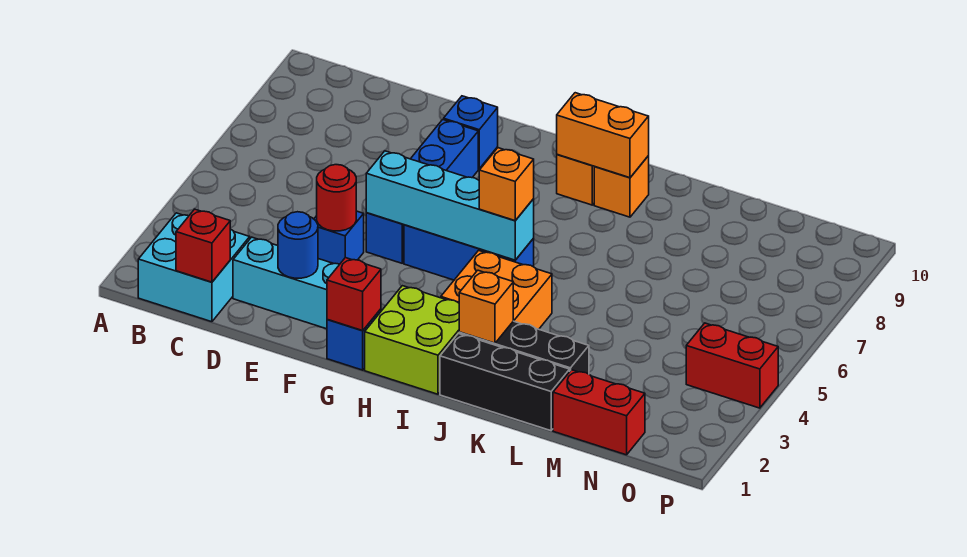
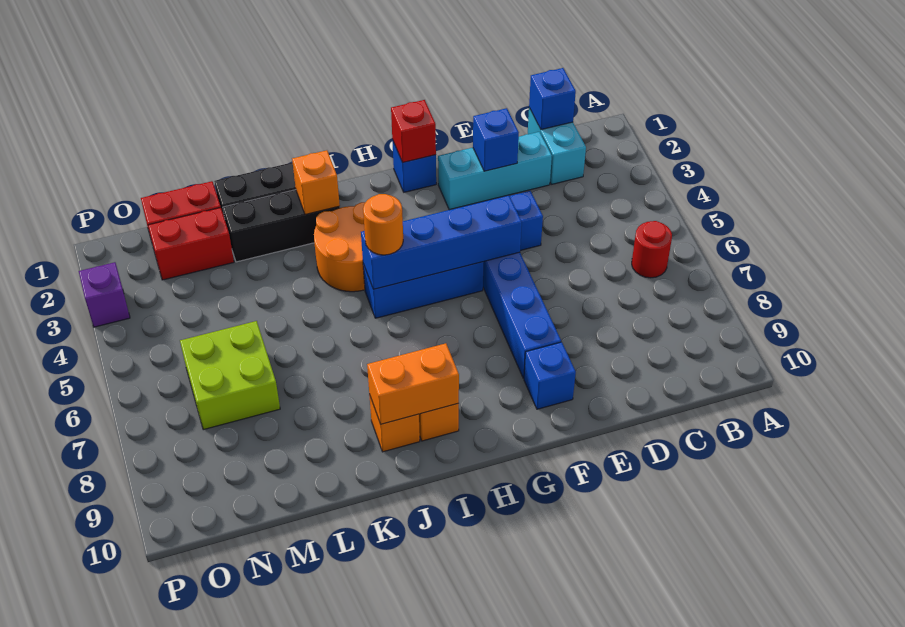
cyan 2x2 brick [138,213,250,322] -> cyan 1x2 brick [528,108,586,184]
red 1x1 brick [176,209,230,282] -> blue 1x1 brick [529,68,576,130]
blue 1x1 round brick [278,212,318,278] -> blue 1x1 brick [473,108,519,171]
red 1x1 round brick [317,165,356,231] -> red 1x1 round brick moved to [632,221,672,278]
cyan 1x4 brick [366,151,534,260] -> blue 1x4 brick [361,195,522,289]
lime 2x2 brick [365,286,459,394] -> lime 2x2 brick moved to [180,321,280,430]
orange 2x2 brick [441,250,552,329] -> orange 2x2 round brick [314,202,365,292]
orange 1x1 brick [479,148,534,221] -> orange 1x1 round brick [363,194,403,255]
red 1x2 brick [686,323,778,408] -> red 1x2 brick moved to [148,208,234,280]
none -> purple 1x1 brick [79,262,130,327]

